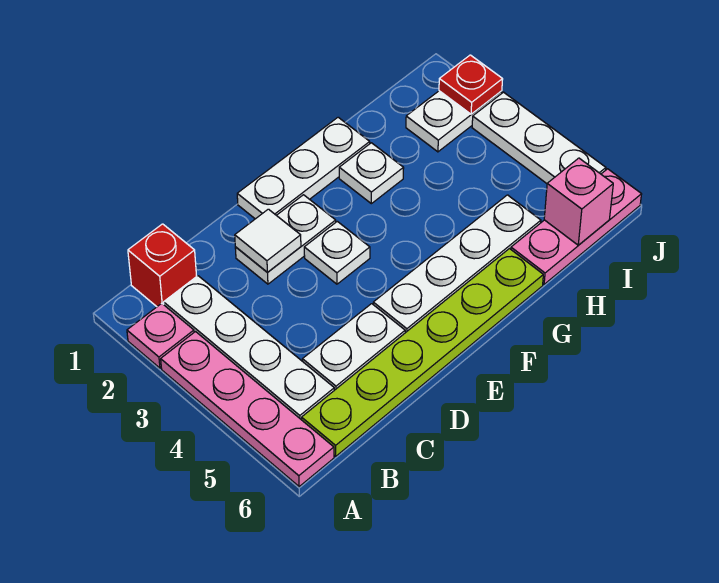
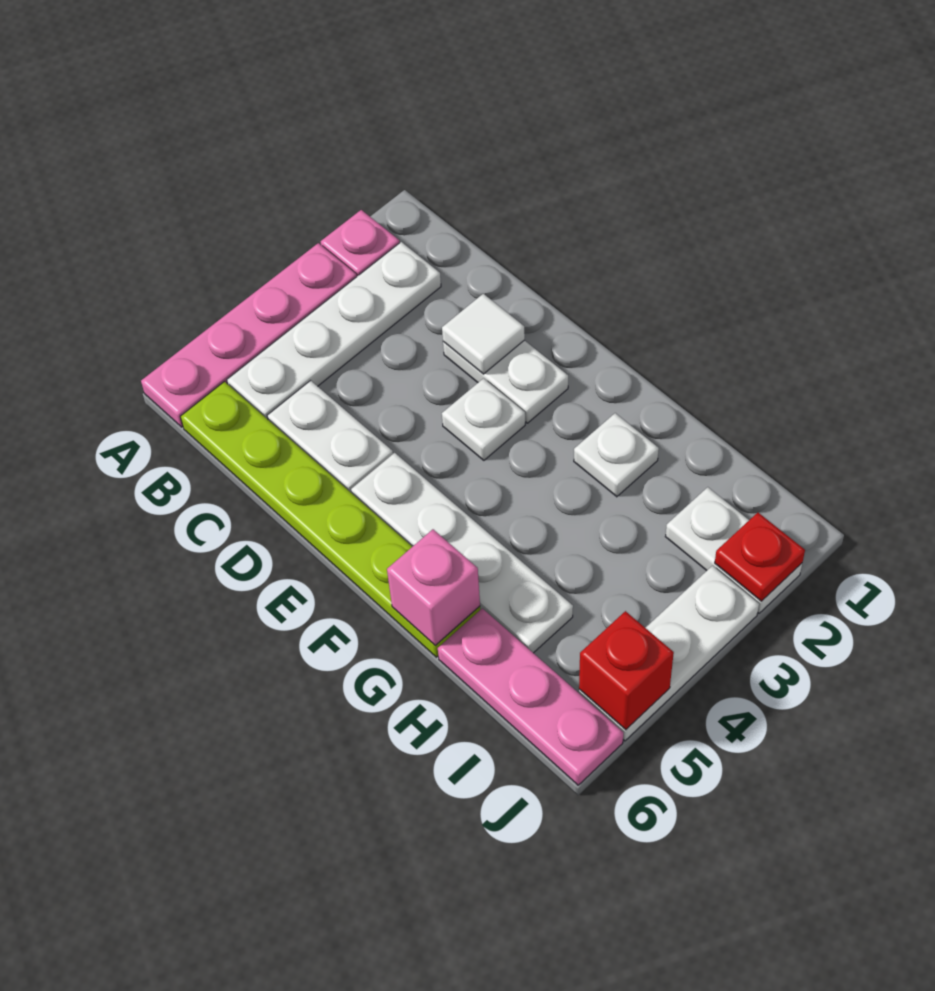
red 1x1 brick [128,224,197,307] -> red 1x1 brick moved to [579,611,674,730]
white 1x3 plate [237,117,370,219] -> none
pink 1x1 brick [544,158,613,245] -> pink 1x1 brick moved to [387,529,480,646]

